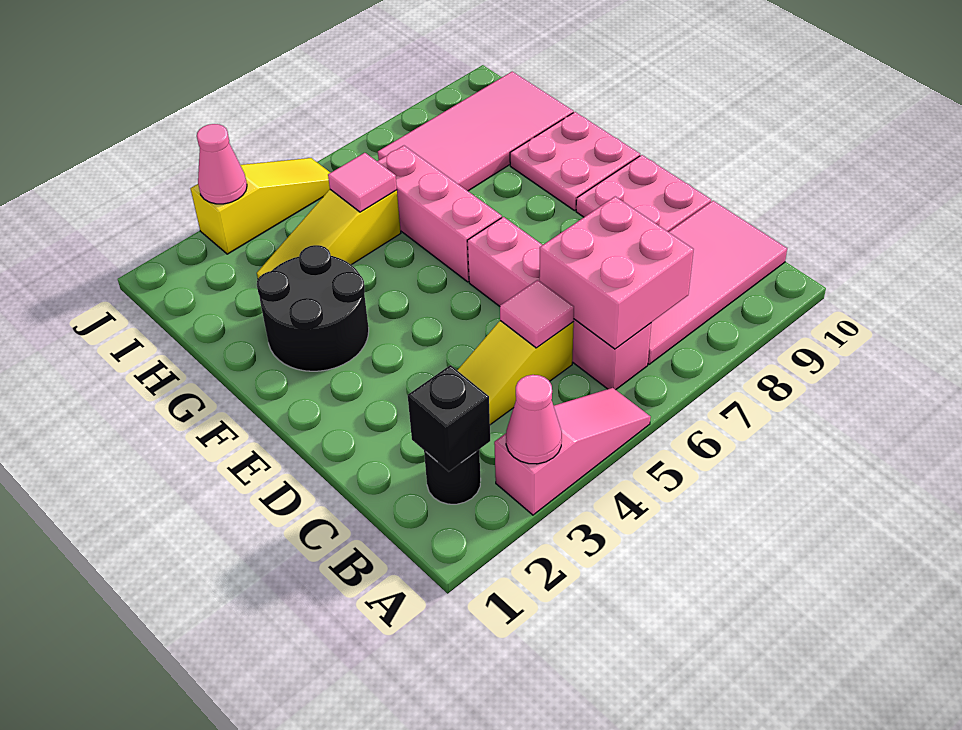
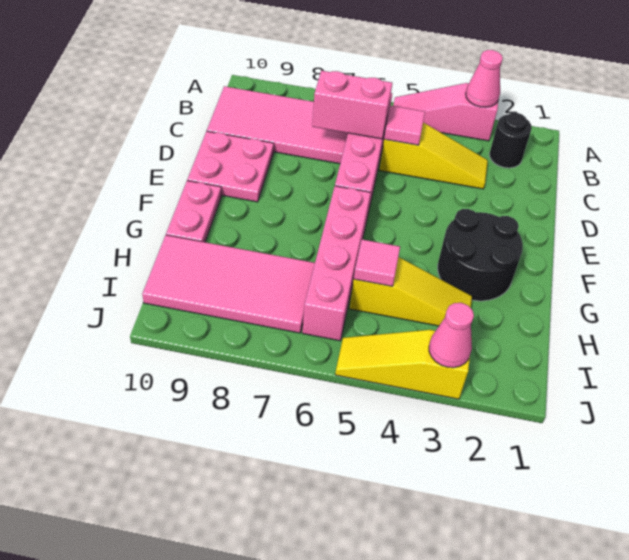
black 1x1 brick [408,365,490,471] -> none
pink 2x2 brick [539,197,694,349] -> pink 1x2 brick [312,71,392,139]
pink 1x3 brick [377,146,502,282] -> pink 1x4 brick [302,186,371,341]
pink 2x2 plate [510,112,640,211] -> pink 1x2 plate [166,181,222,242]

